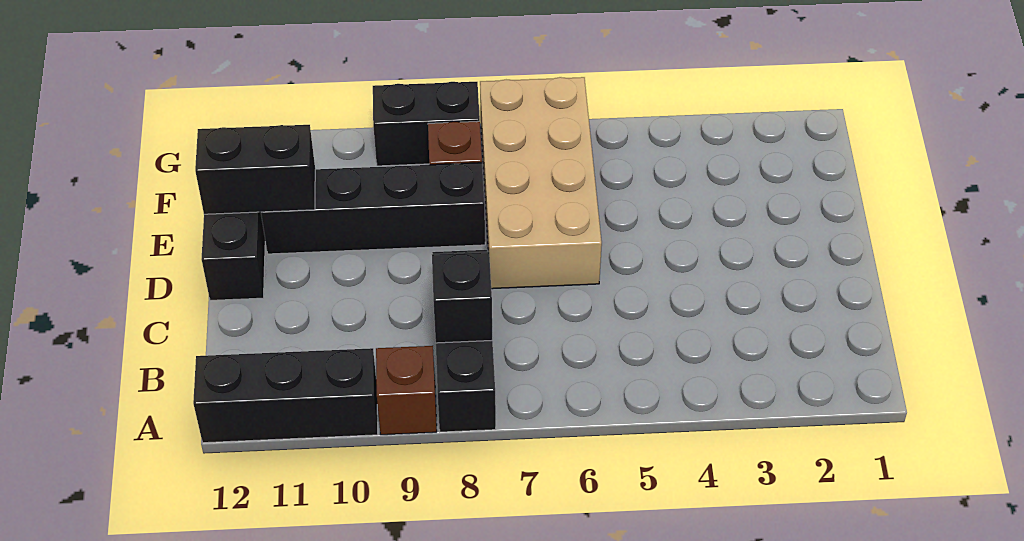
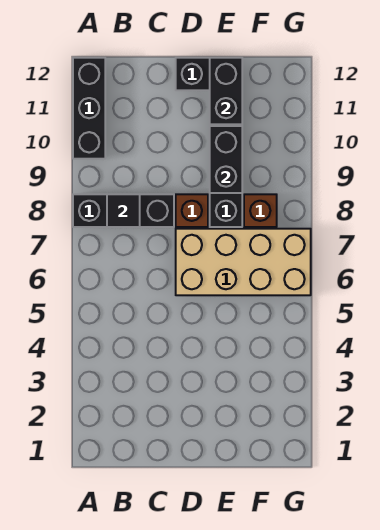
brown 1x1 brick [376,346,437,435] -> brown 1x1 brick moved to [176,194,208,227]
black 1x1 brick [432,252,492,343] -> black 1x1 tile [107,194,140,227]
black 1x2 brick [373,82,480,166] -> black 1x2 brick moved to [210,126,242,193]

